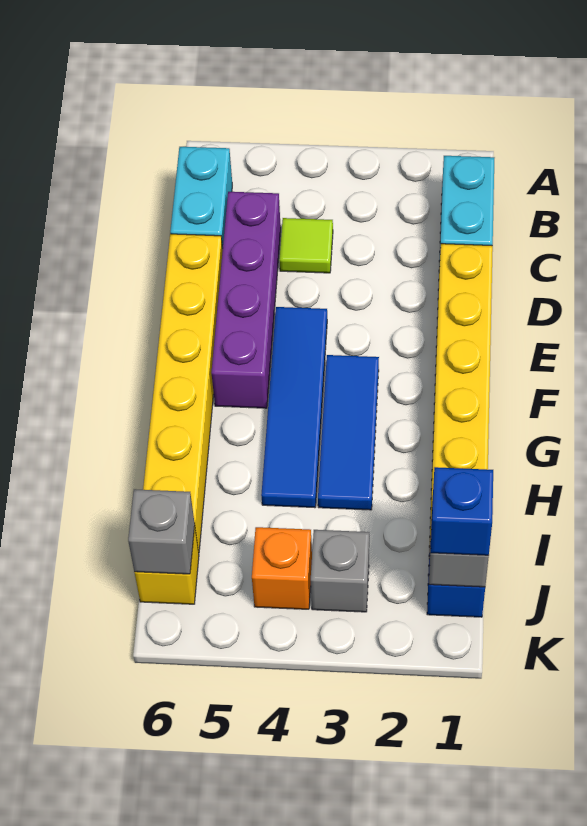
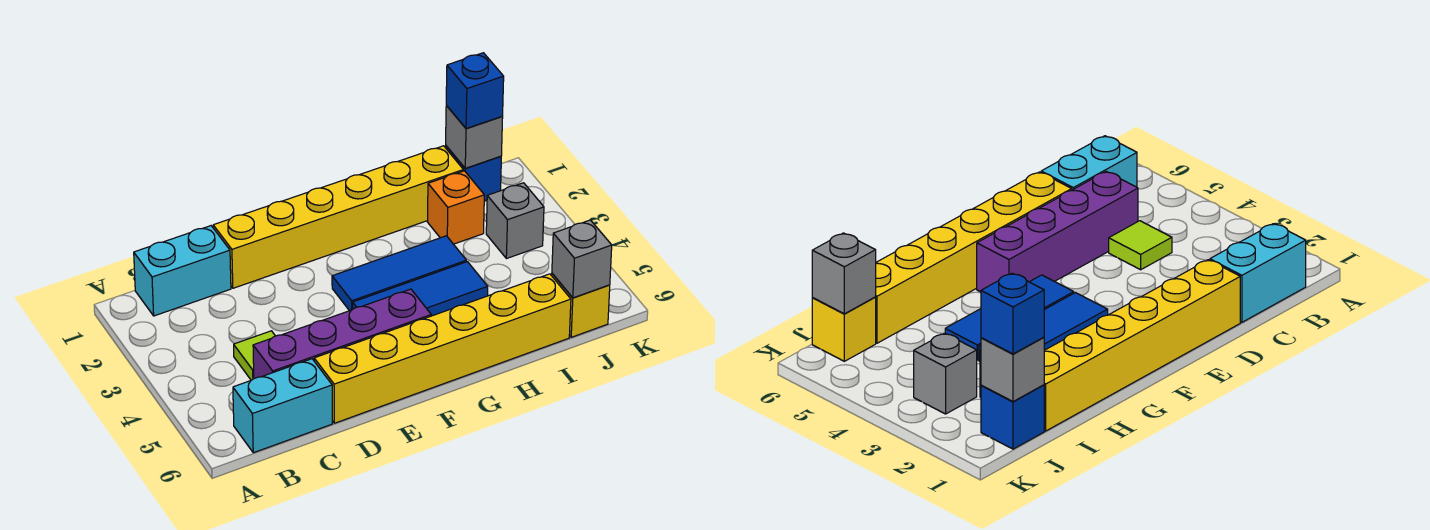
blue 1x4 tile [261,307,327,508] -> blue 1x3 tile [353,262,488,316]
orange 1x1 brick [252,527,312,609] -> orange 1x1 brick moved to [427,171,484,244]

